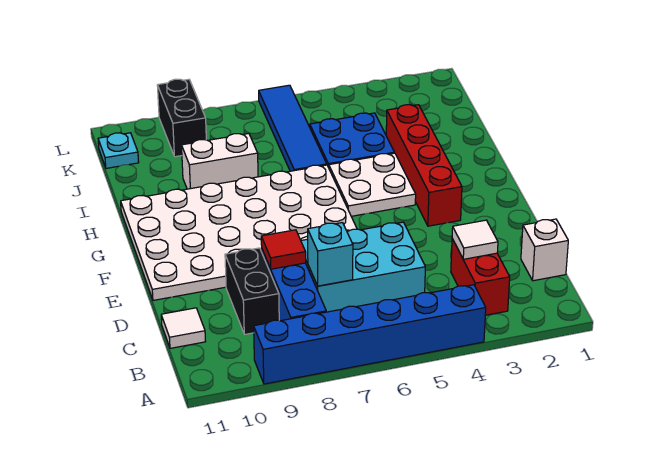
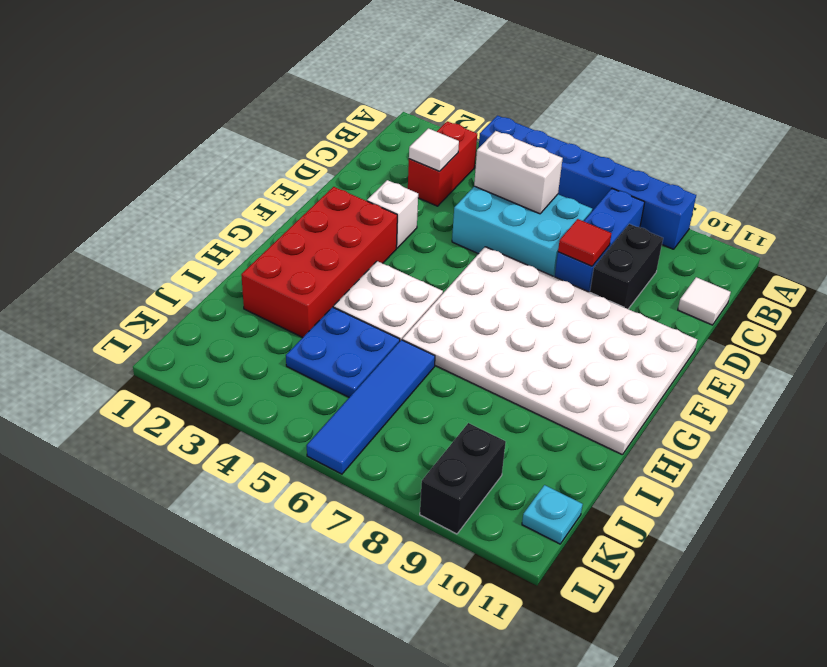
white 1x1 brick [521,219,568,281] -> white 1x1 brick moved to [367,180,418,248]
cyan 1x1 brick [308,223,353,286] -> none
red 1x4 brick [386,105,462,226] -> red 2x4 brick [241,187,397,338]
white 1x2 brick [182,134,258,189] -> white 1x2 brick moved to [474,131,563,214]

